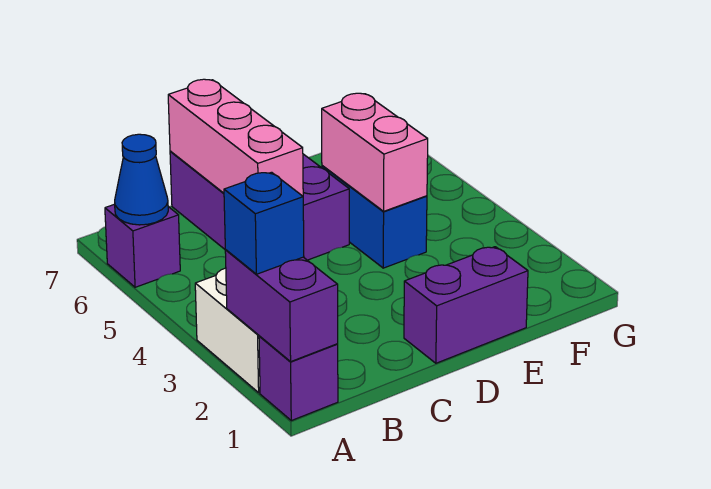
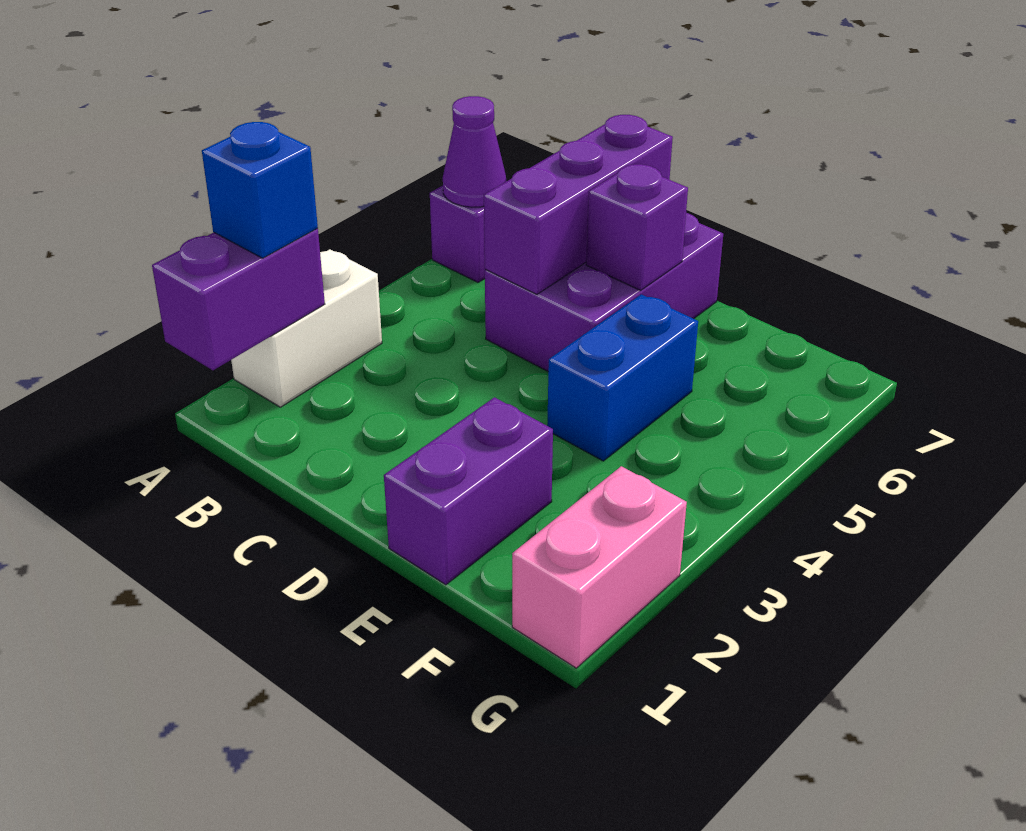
purple 1x1 brick [259,336,338,421] -> purple 1x1 brick moved to [586,164,688,290]
blue 1x1 cone [115,134,168,225] -> purple 1x1 cone [443,96,506,207]
pink 1x3 brick [168,79,303,196] -> purple 1x3 brick [484,115,673,294]
purple 1x2 brick [404,247,528,363] -> purple 1x2 brick turned to [384,397,553,585]
pink 1x2 brick [322,93,428,211] -> pink 1x2 brick moved to [512,466,687,668]

